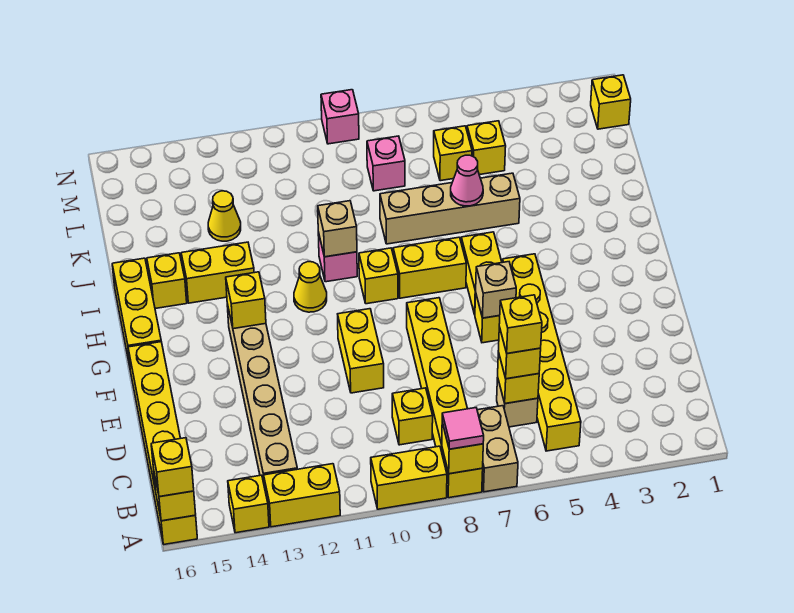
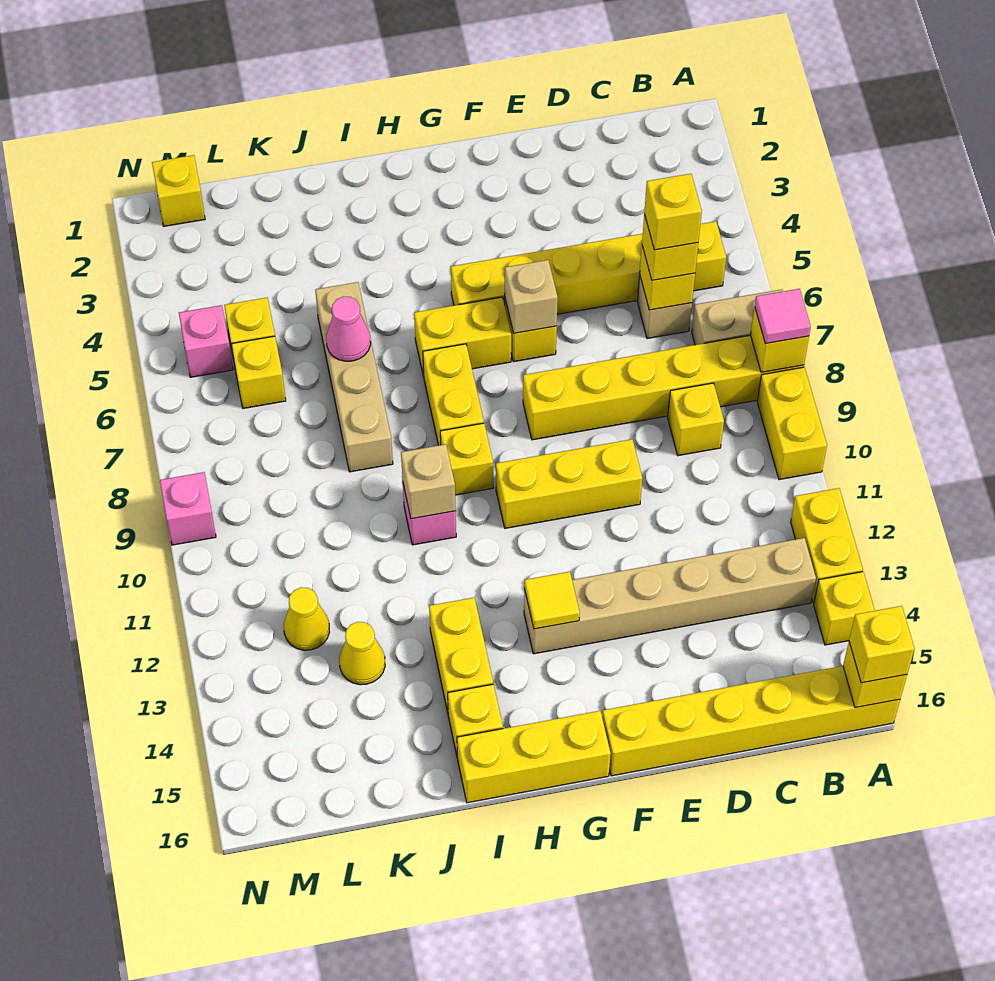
yellow 1x2 brick [338,309,384,393] -> yellow 1x3 brick [496,439,642,528]
yellow 1x1 brick [226,272,266,329] -> yellow 1x1 tile [524,572,580,629]
yellow 1x1 cone [294,262,327,312] -> yellow 1x1 cone moved to [284,587,329,650]
pink 1x1 brick [367,136,405,191] -> pink 1x1 brick moved to [179,305,233,377]

